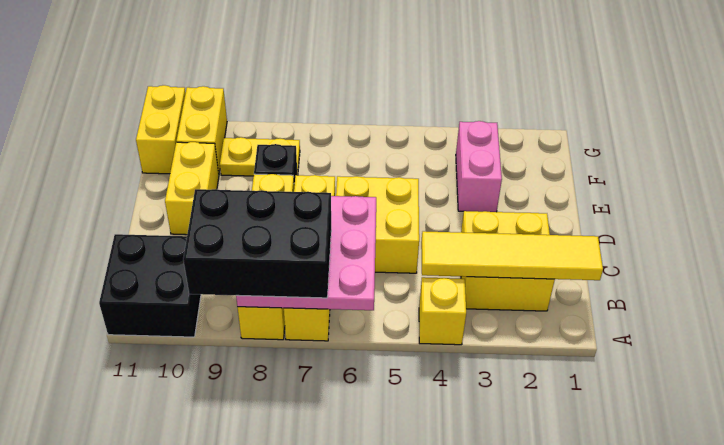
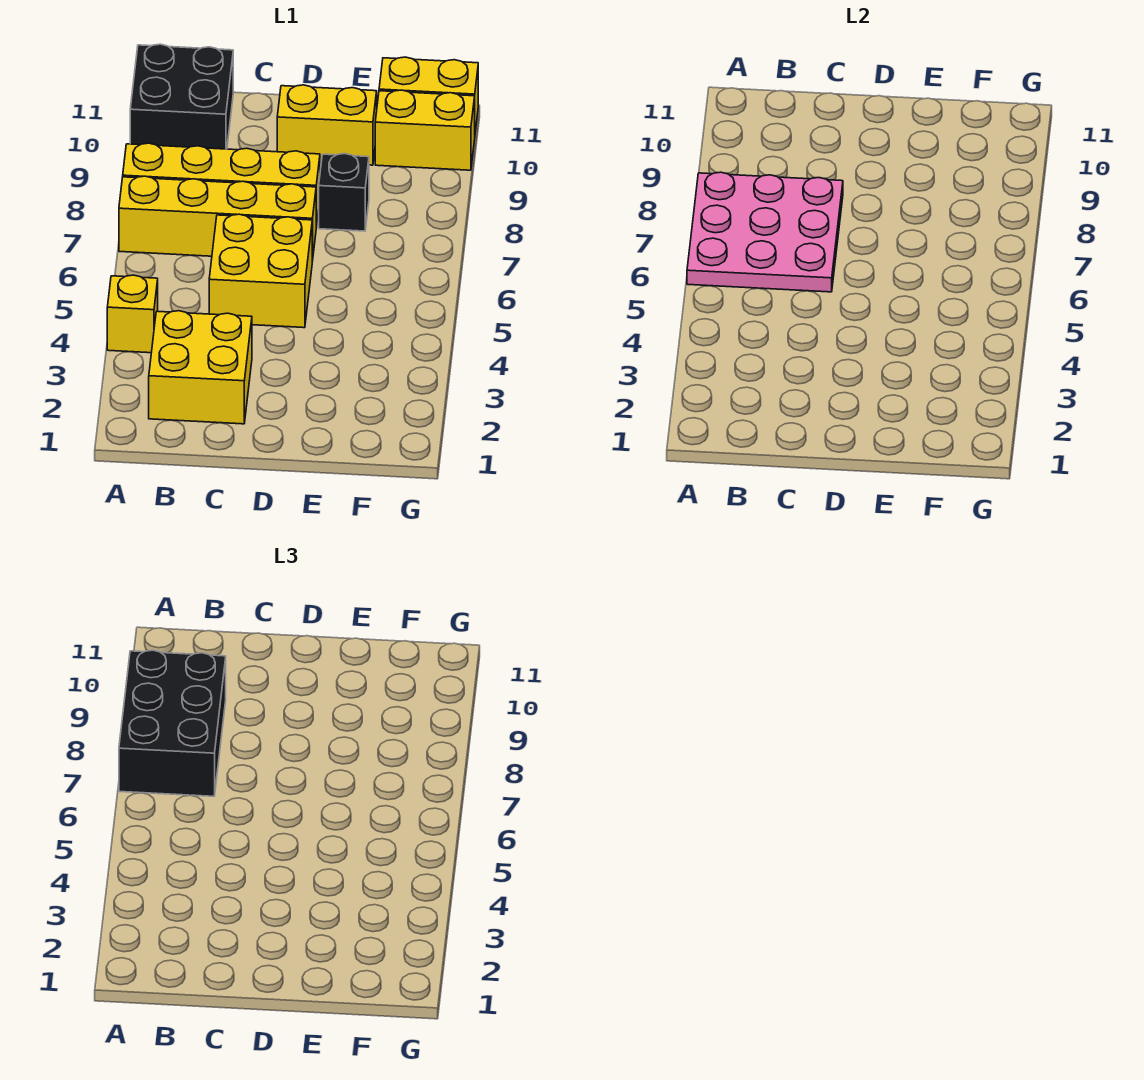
yellow 1x4 tile [421,231,603,280] -> none
pink 1x2 brick [456,121,502,212] -> none
yellow 1x2 plate [220,137,300,176] -> none

